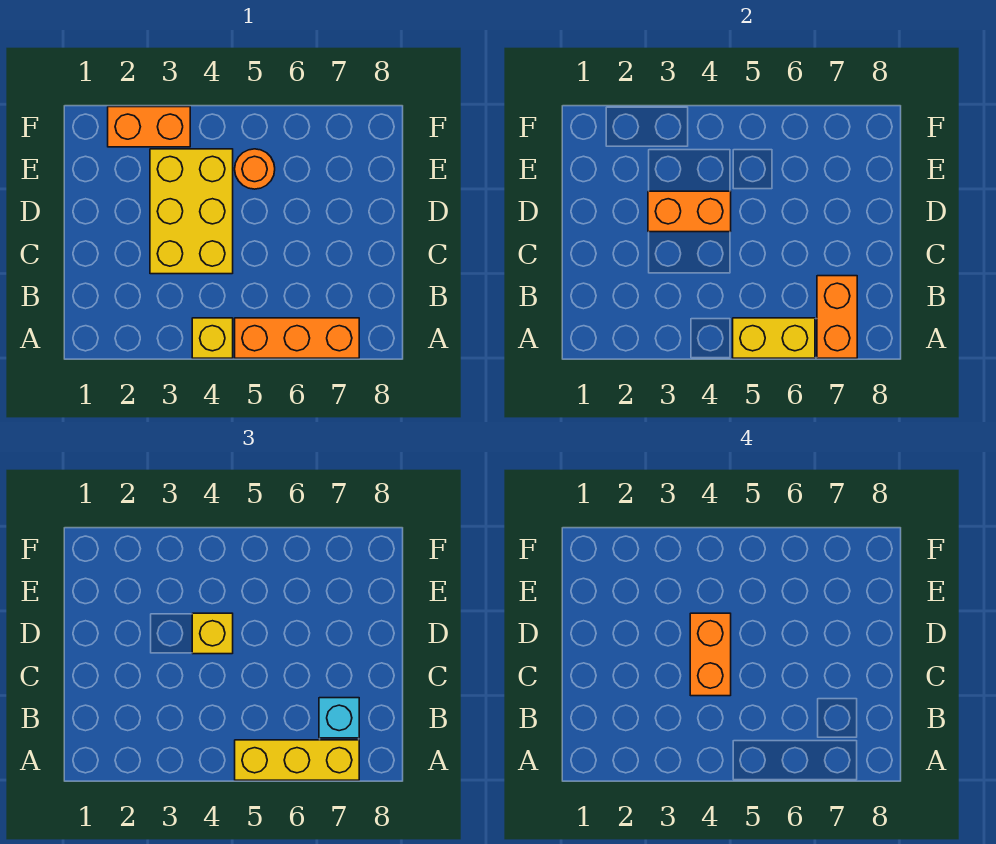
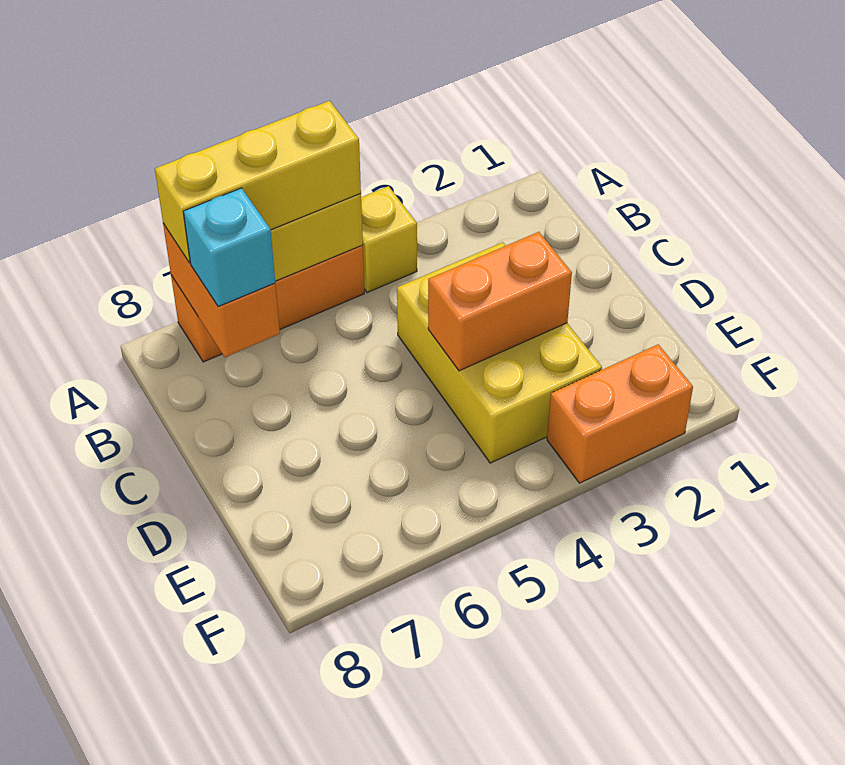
orange 1x2 brick [690,613,731,696] -> none
yellow 1x1 brick [192,613,233,654] -> none
orange 1x1 round brick [235,149,275,189] -> none

